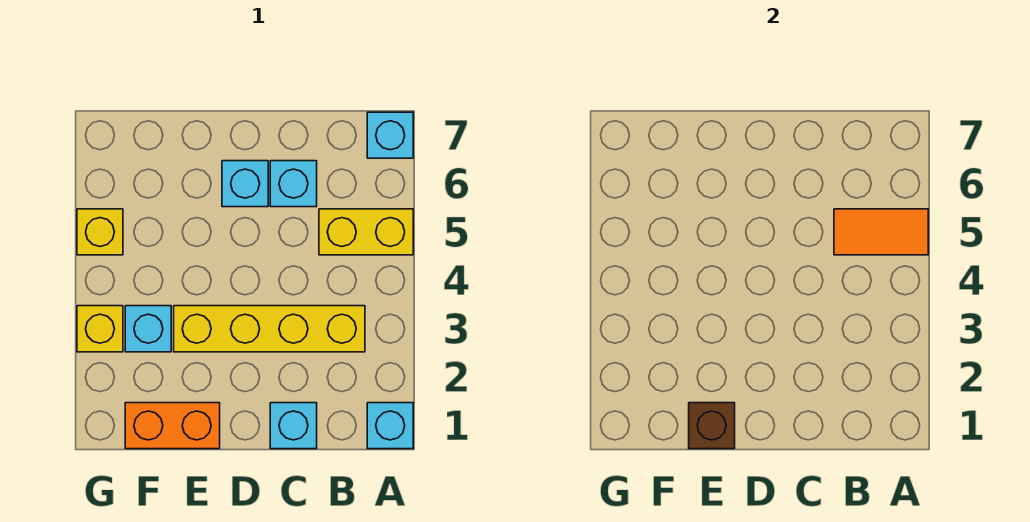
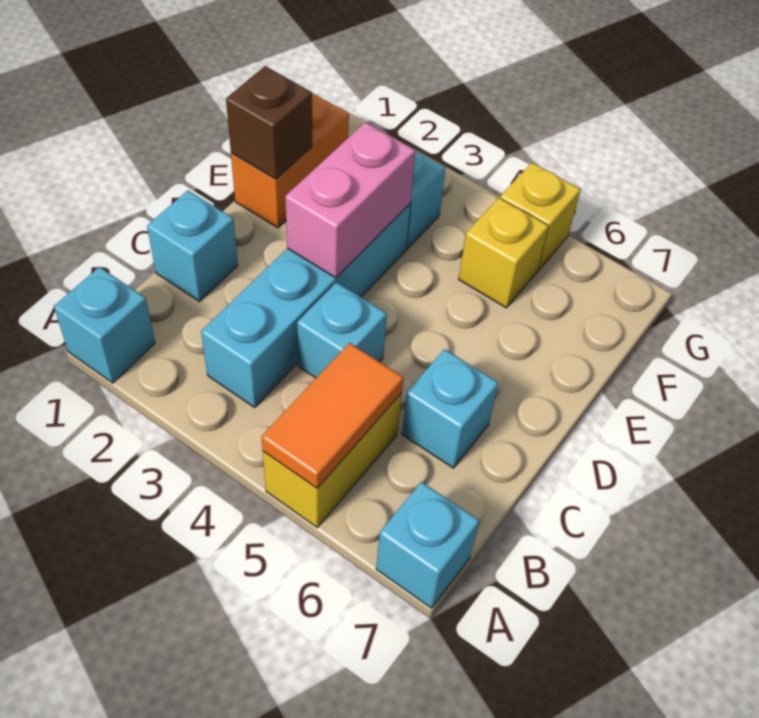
yellow 1x4 brick [174,306,365,352] -> cyan 1x4 brick [201,204,410,407]
none -> pink 1x2 brick [285,122,415,278]
cyan 1x1 brick [222,161,268,207] -> cyan 1x1 brick moved to [297,282,387,378]
yellow 1x1 brick [77,306,123,352] -> yellow 1x1 brick moved to [459,198,549,308]

